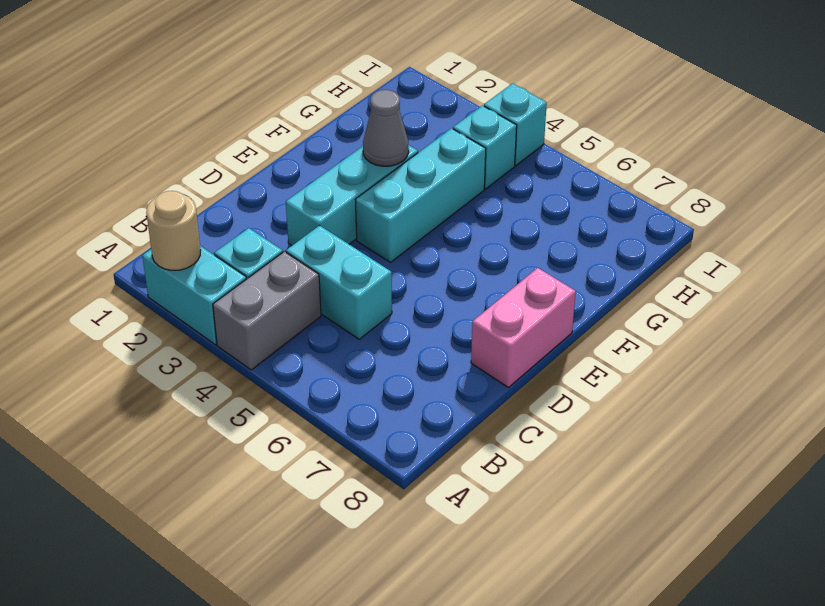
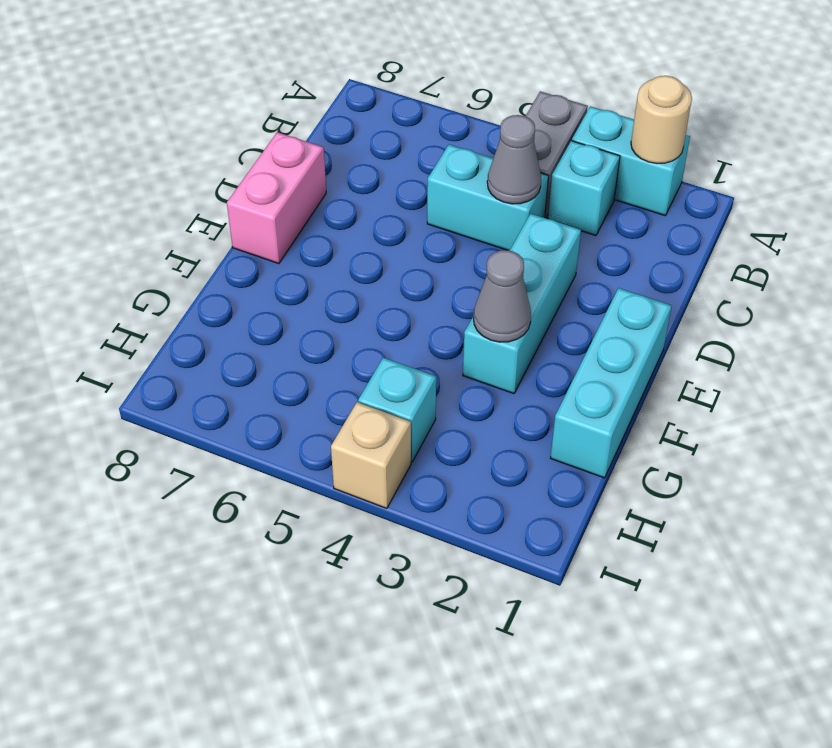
none -> grey 1x1 cone [487,115,541,204]
cyan 1x3 brick [355,128,486,262] -> cyan 1x3 brick moved to [551,288,672,478]
cyan 1x1 brick [484,83,547,166] -> tan 1x1 brick [331,402,411,508]

